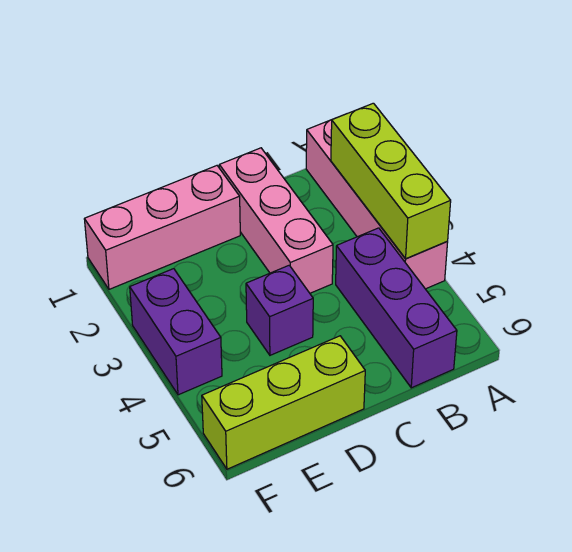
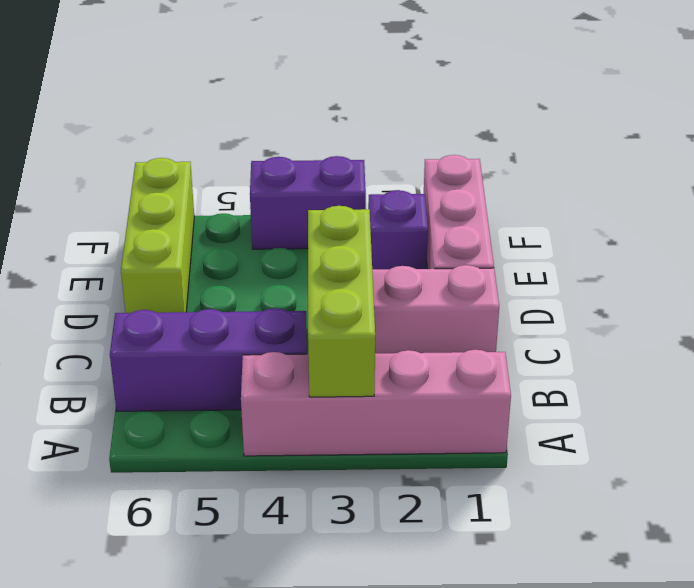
lime 1x3 brick [331,103,451,259] -> lime 1x3 brick turned to [308,206,375,397]
purple 1x1 brick [246,265,313,355] -> purple 1x1 brick moved to [368,190,428,269]

